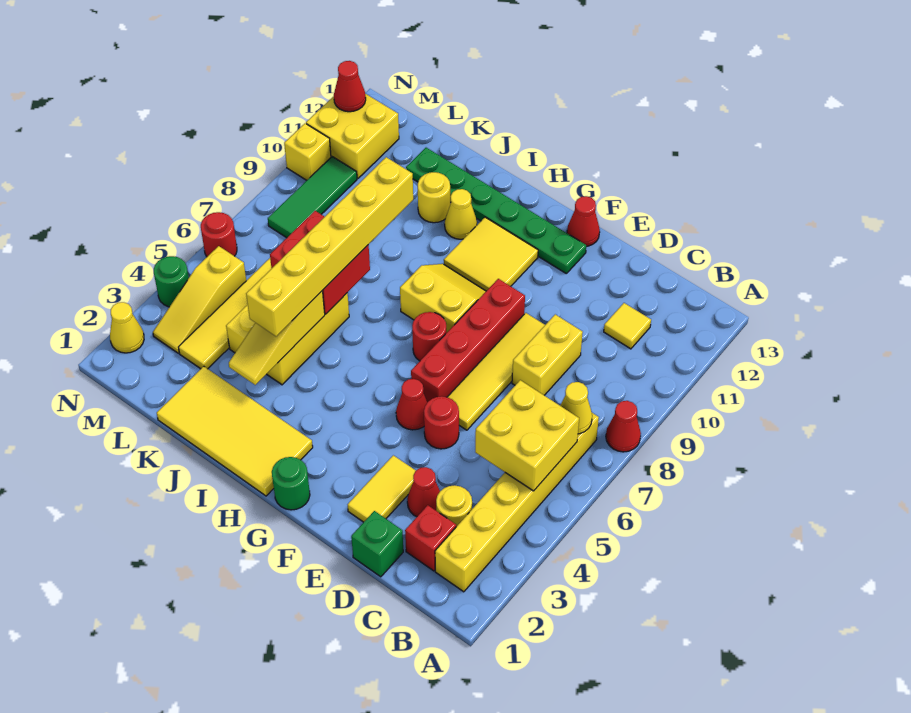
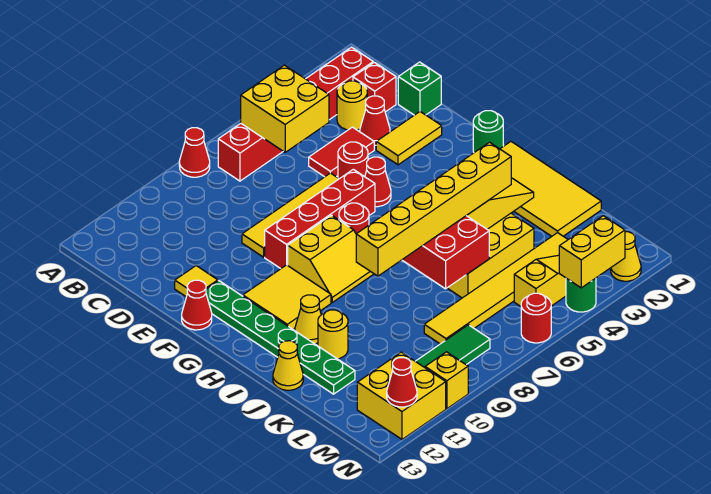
yellow 1x6 brick [435,413,599,592] -> red 1x6 brick [218,47,373,181]
yellow 1x1 cone [560,382,592,434] -> yellow 1x1 cone moved to [273,341,303,390]
yellow 1x1 tile [604,303,651,349] -> yellow 1x1 tile moved to [175,266,218,297]
none -> red 1x2 tile [309,127,374,177]
yellow 1x2 brick [512,314,583,395] -> yellow 1x2 brick moved to [559,216,625,288]
yellow 2x2 slope [400,264,486,332] -> yellow 2x2 slope turned to [288,215,374,302]

